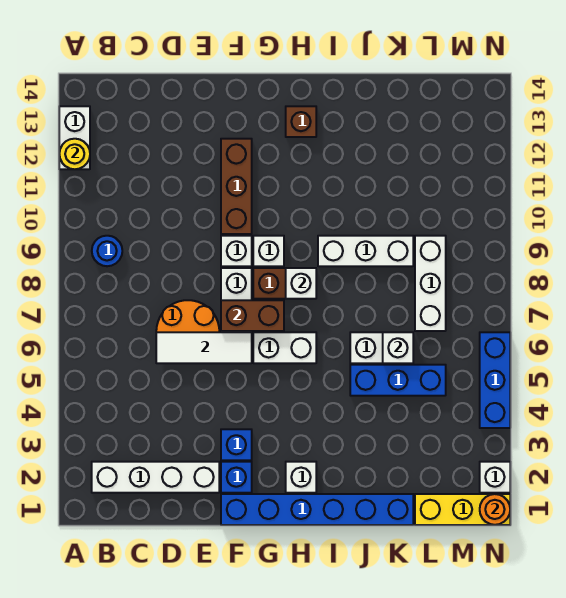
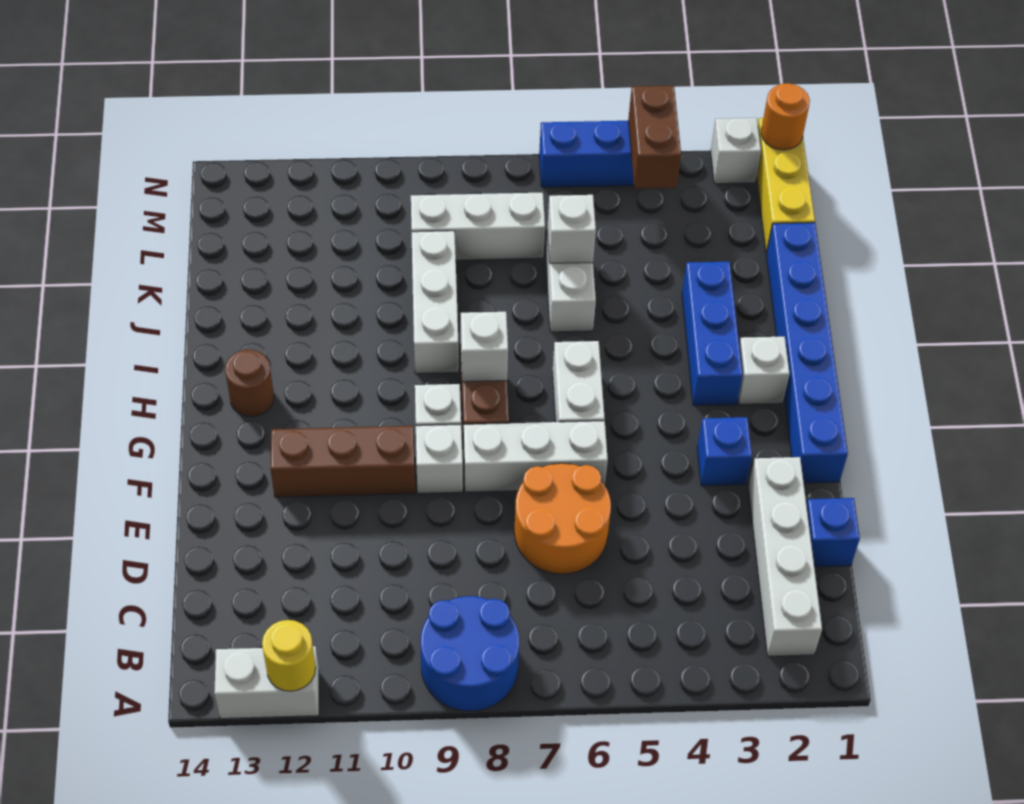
blue 1x1 round brick [92,236,122,266] -> blue 2x2 round brick [420,596,520,711]
white 1x3 tile [156,332,252,363] -> none
blue 1x1 brick [221,462,252,493] -> blue 1x1 brick moved to [806,498,860,567]
brown 1x2 brick [221,300,284,331] -> brown 1x2 brick moved to [628,86,681,188]
brown 1x1 brick [286,106,316,137] -> brown 1x1 round brick [225,349,274,417]
blue 1x3 brick [350,365,446,396] -> blue 1x3 brick moved to [682,262,743,406]

